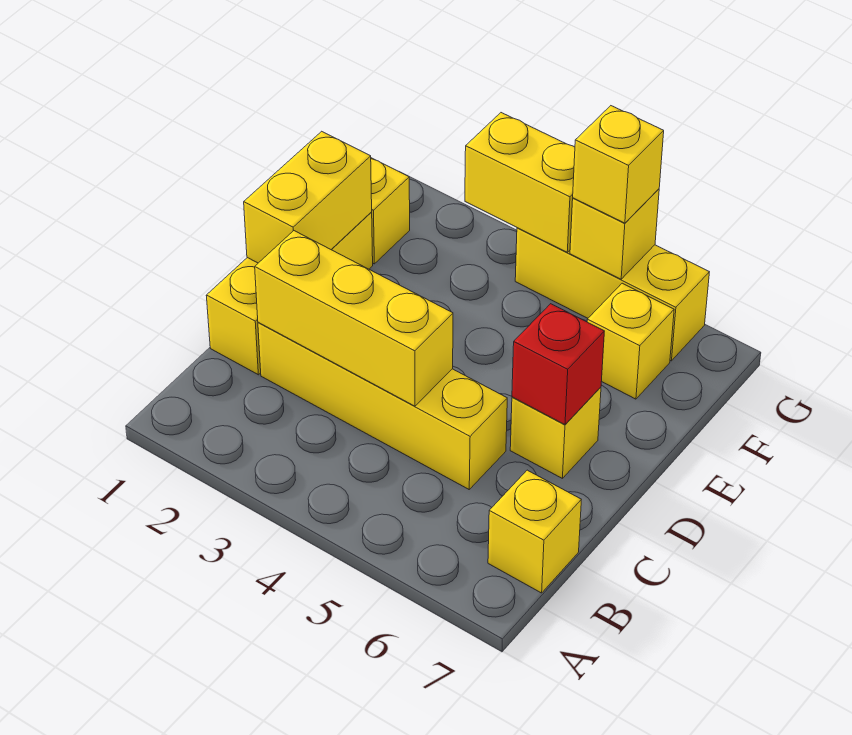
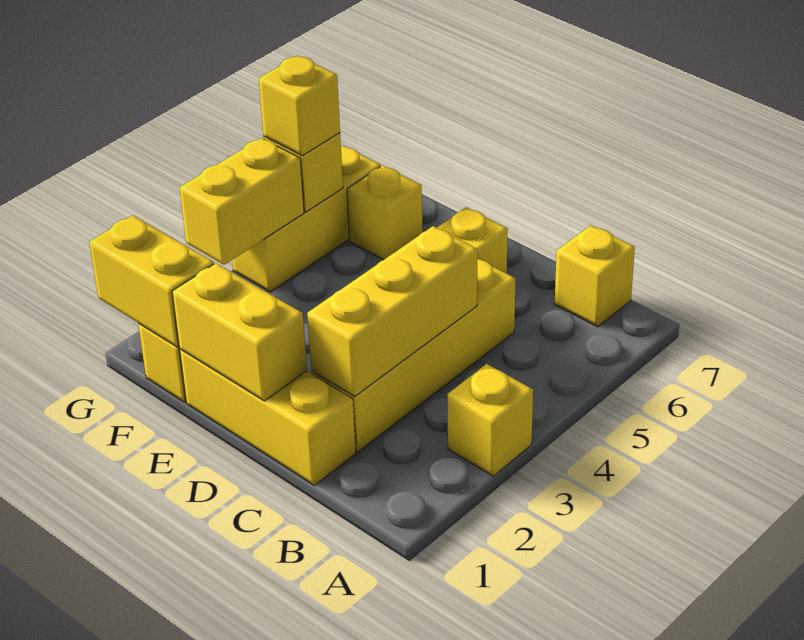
none -> yellow 1x1 brick [447,364,533,476]
red 1x1 brick [512,304,604,425] -> none
none -> yellow 1x2 brick [89,215,214,347]

